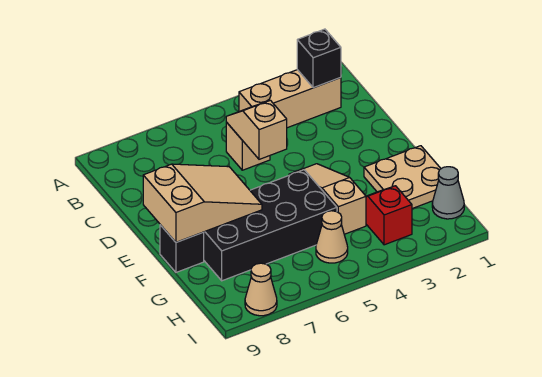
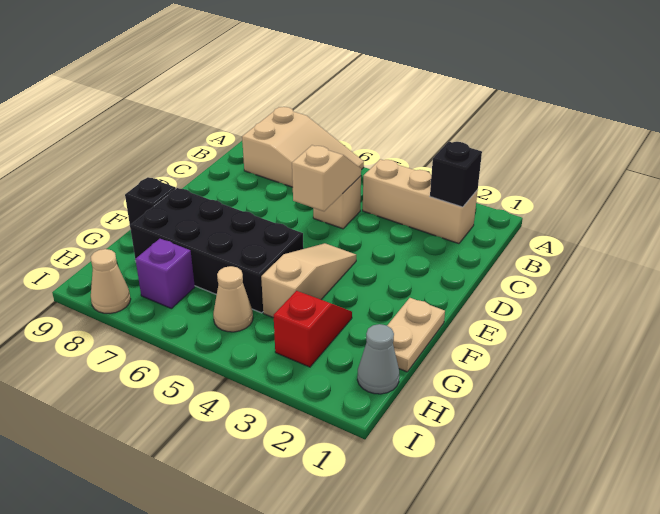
tan 2x3 slope [143,164,262,242] -> tan 2x3 slope moved to [242,107,364,187]
tan 2x2 plate [364,146,441,209] -> tan 1x2 plate [387,298,445,372]
none -> purple 1x1 brick [135,239,195,309]

